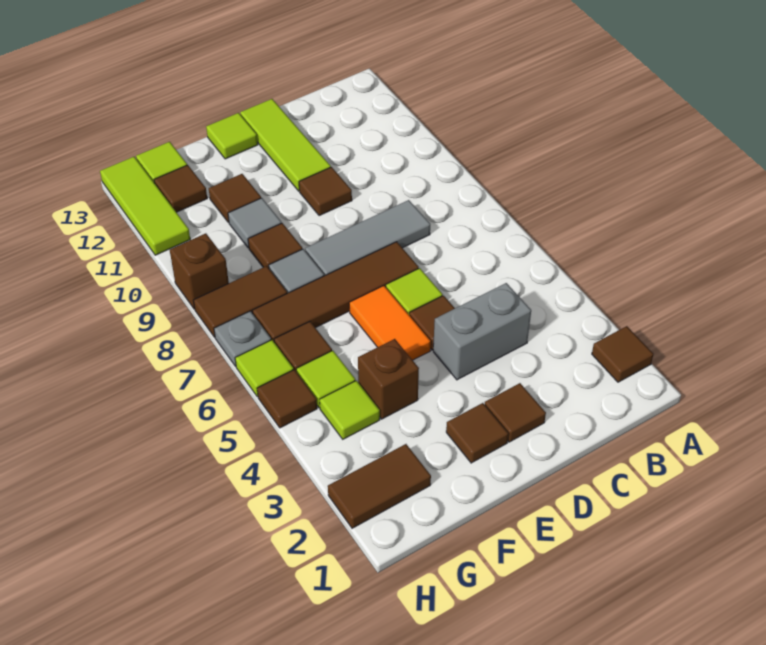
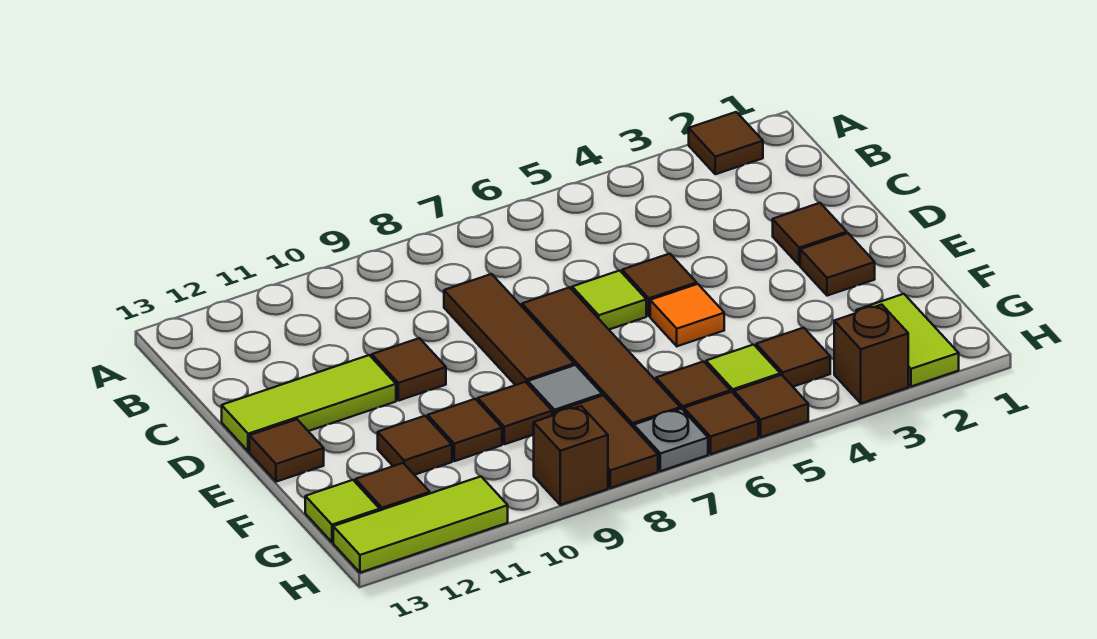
grey 1x2 brick [433,283,531,380] -> none
grey 1x3 tile [305,200,430,276] -> brown 1x3 tile [444,274,574,385]
orange 1x2 tile [349,286,431,360] -> orange 1x1 tile [650,284,724,346]
lime 1x1 tile [206,113,258,159] -> brown 1x1 tile [249,419,324,482]
brown 1x1 brick [358,339,419,419] -> brown 1x1 brick moved to [834,305,908,403]
grey 1x1 tile [228,198,282,248] -> brown 1x1 tile [428,399,502,461]
brown 1x2 tile [328,444,431,528] -> lime 1x2 tile [856,294,959,387]
lime 1x1 tile [320,381,380,439] -> brown 1x1 tile [756,328,830,387]
lime 1x1 tile [235,340,294,397] -> brown 1x1 tile [684,392,758,454]

